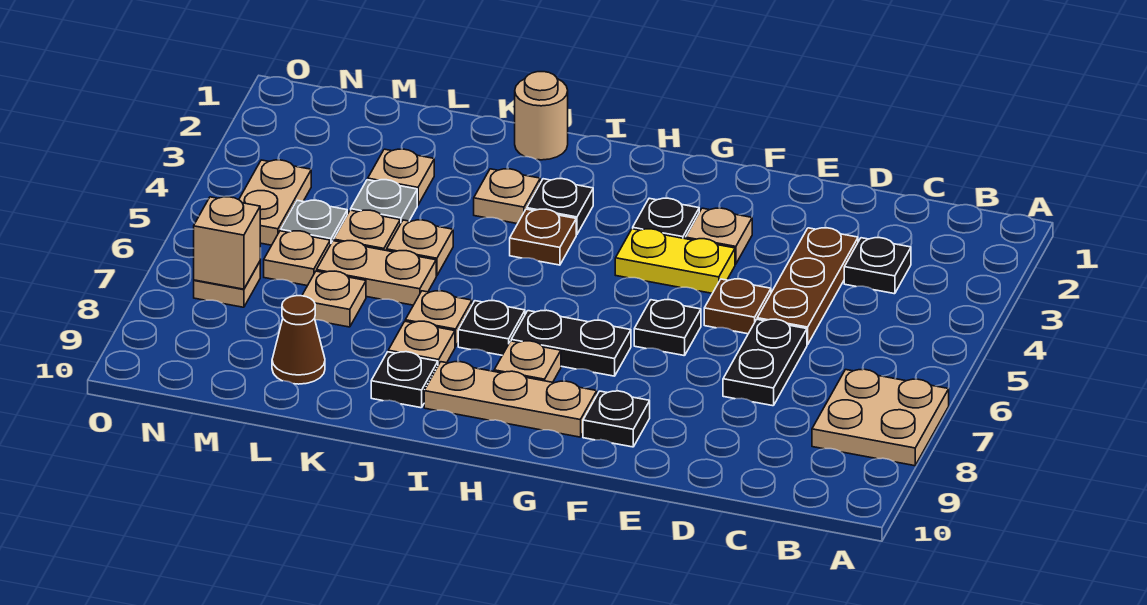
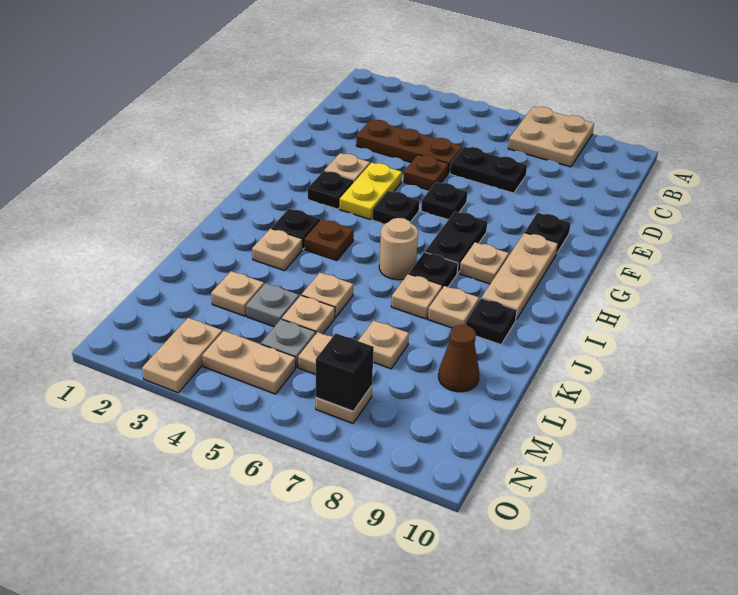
black 1x1 plate [844,238,911,294] -> black 1x1 plate moved to [372,191,419,224]
tan 1x1 round brick [515,72,568,160] -> tan 1x1 round brick moved to [379,218,418,280]
tan 1x2 plate [317,241,436,305] -> tan 1x2 plate moved to [142,318,222,393]
tan 1x1 brick [194,197,260,289] -> black 1x1 brick [316,333,374,411]

